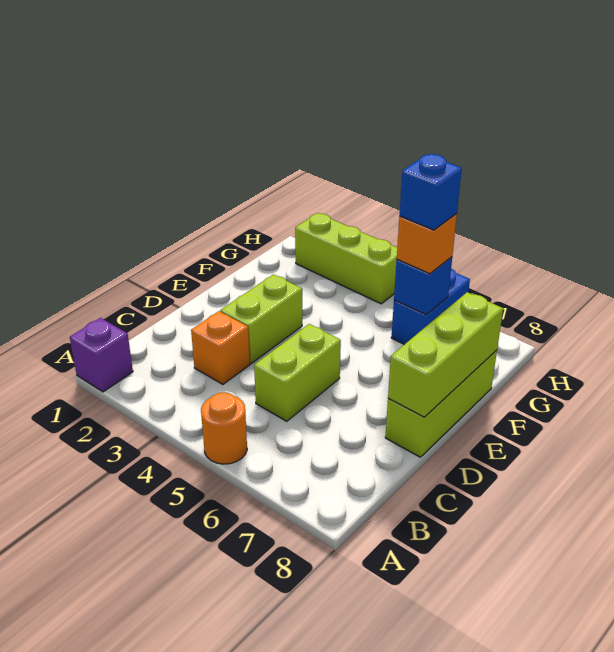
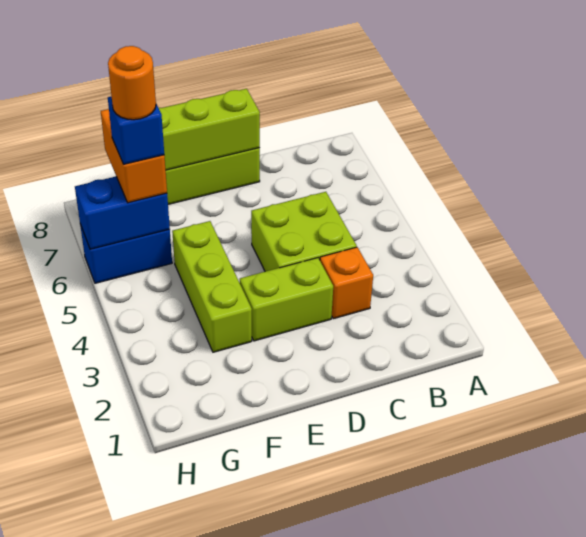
purple 1x1 brick [70,318,133,392] -> none
orange 1x1 round brick [201,393,247,464] -> orange 1x1 round brick moved to [108,46,156,120]
lime 1x2 brick [254,324,341,421] -> lime 2x2 brick [251,192,357,272]
blue 1x1 brick [394,257,452,315] -> blue 1x2 brick [75,177,170,249]
orange 1x1 brick [397,213,457,274] -> orange 1x2 brick [101,109,167,203]
lime 1x3 brick [295,213,397,304] -> lime 1x3 brick moved to [172,221,252,352]

